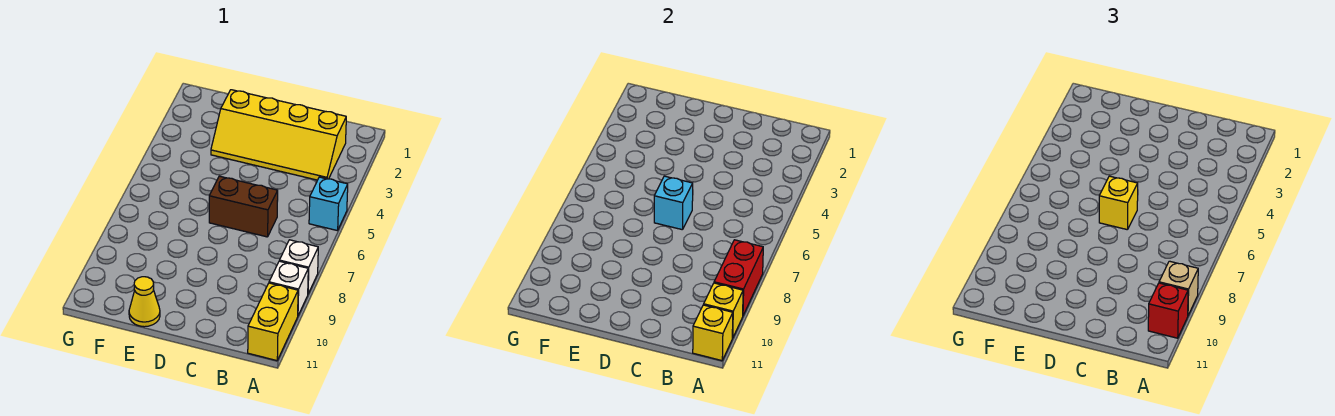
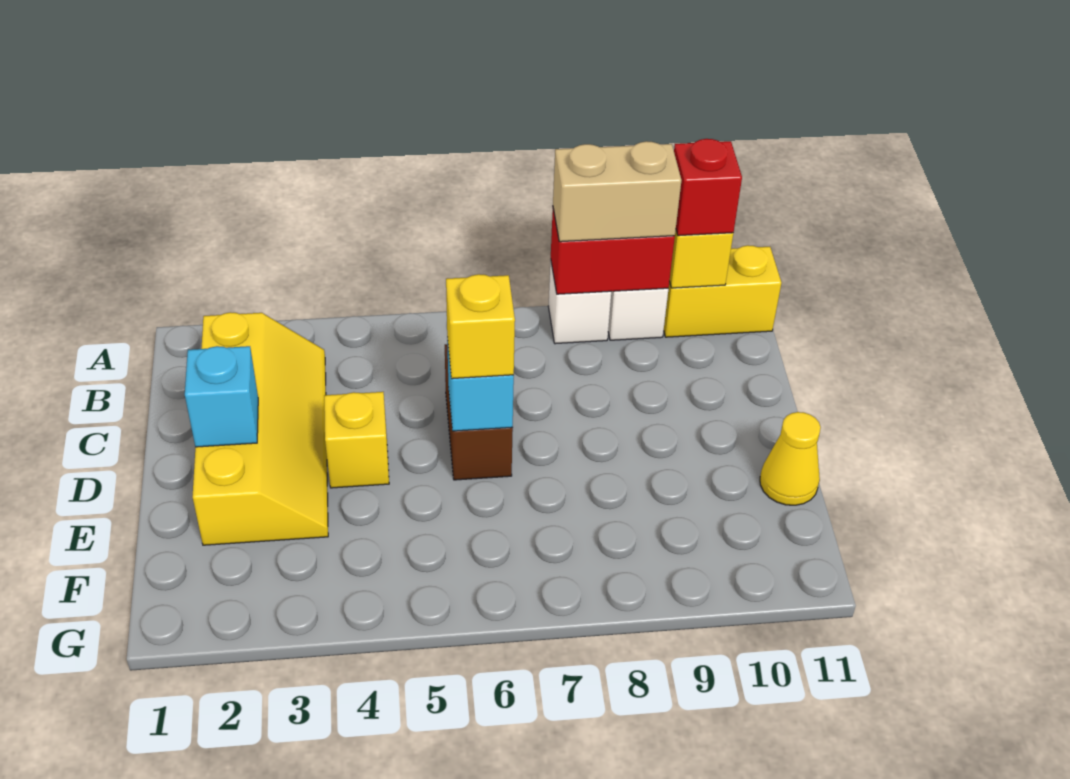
cyan 1x1 brick [309,177,348,231] -> cyan 1x1 brick moved to [185,346,258,447]
tan 1x1 brick [1159,261,1198,315] -> tan 1x2 brick [553,141,682,242]
yellow 1x1 brick [693,305,733,361] -> yellow 1x1 brick moved to [324,392,389,488]

